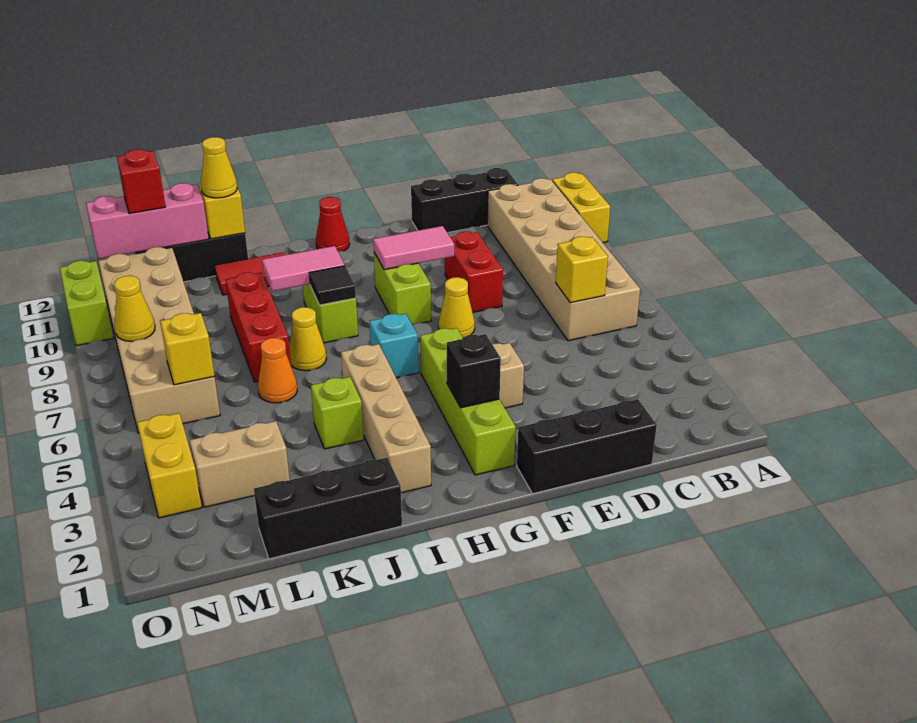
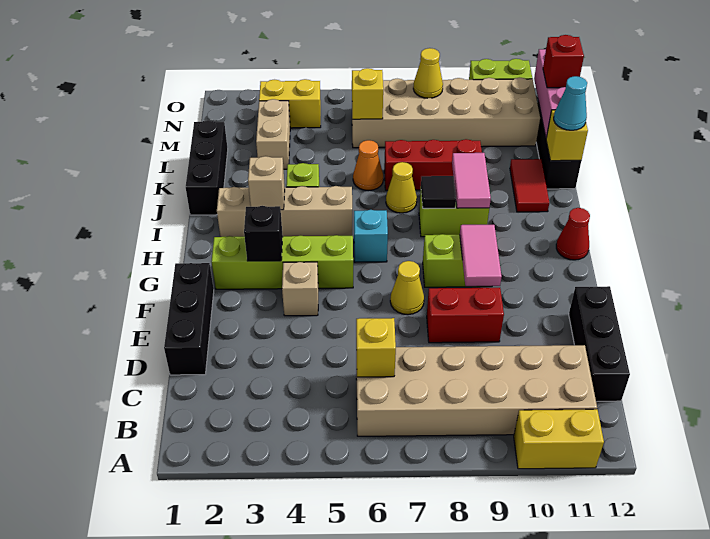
none -> tan 1x1 brick [248,156,285,210]
yellow 1x1 cone [201,137,237,198] -> cyan 1x1 cone [554,76,587,130]

